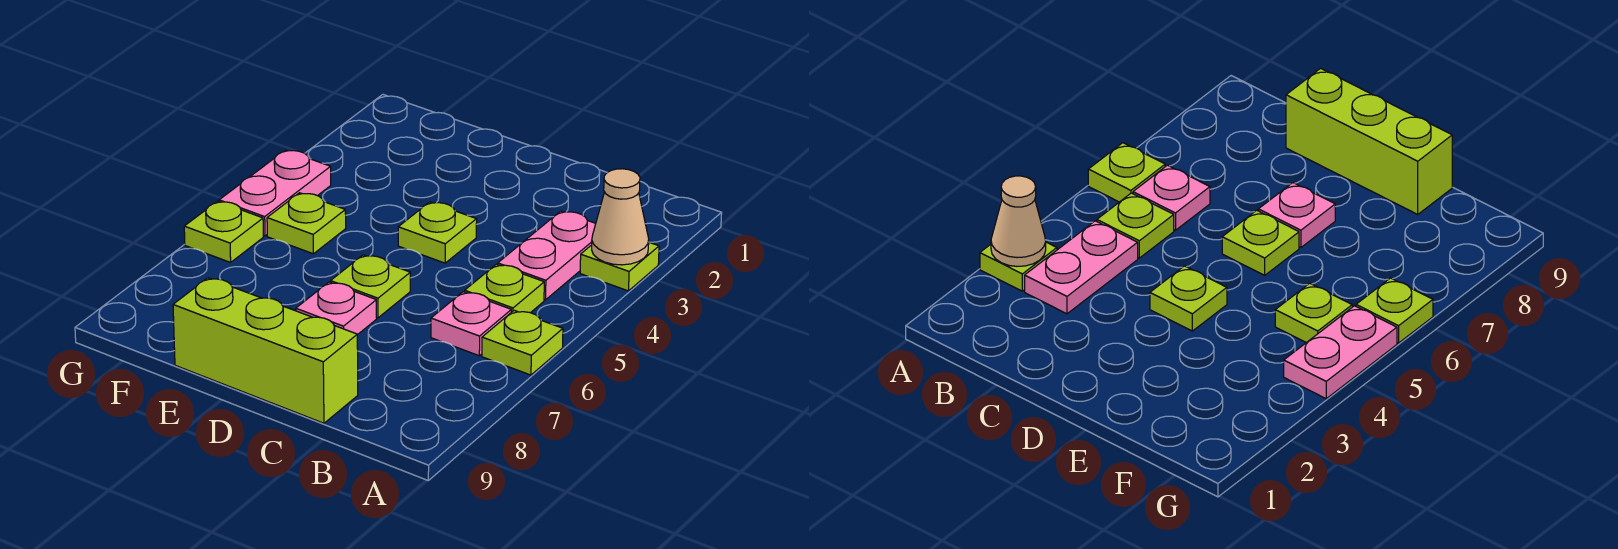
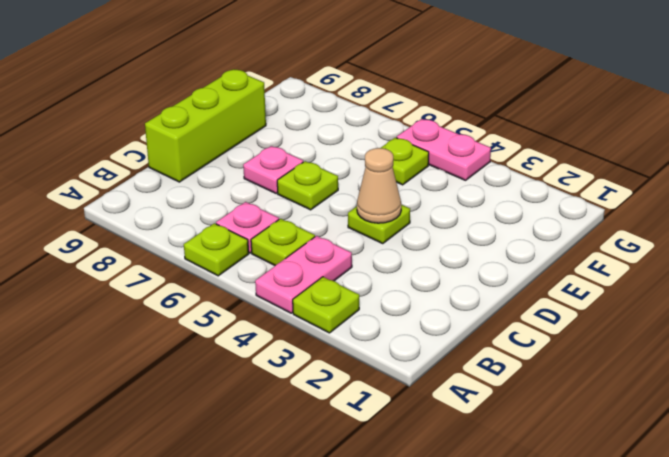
tan 1x1 cone [592,169,649,265] -> tan 1x1 cone moved to [357,148,401,223]
pink 1x2 plate [498,211,596,300] -> pink 1x2 plate turned to [255,236,352,313]
lime 1x1 plate [184,201,263,262] -> none

